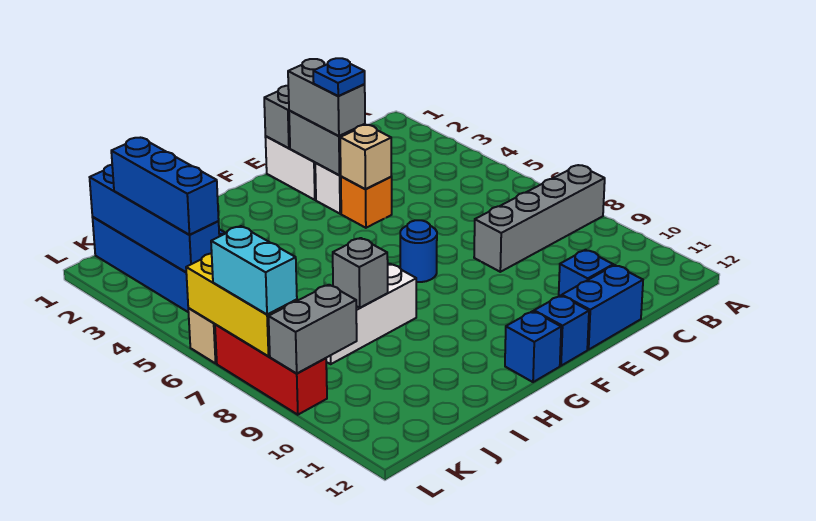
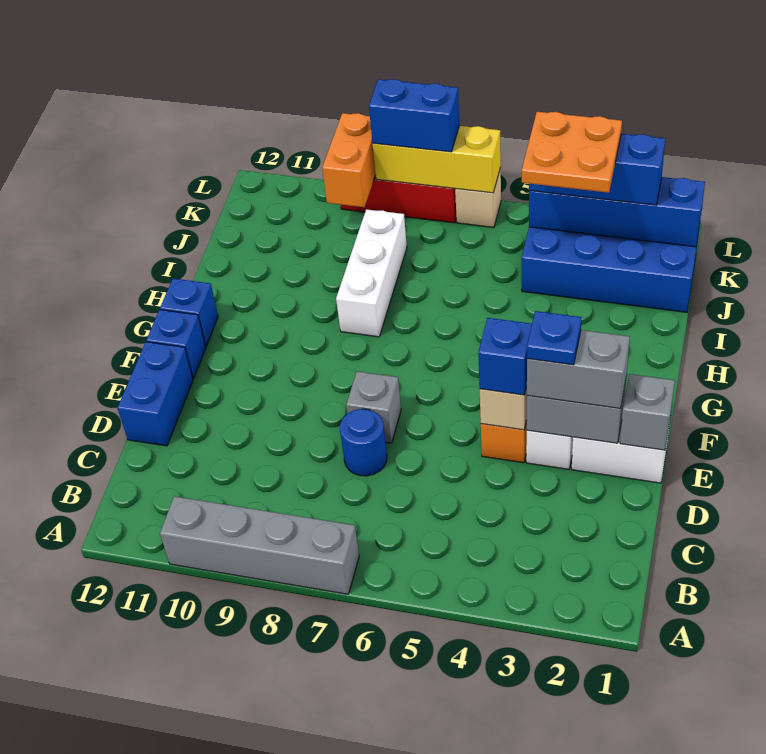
grey 1x4 brick [474,165,605,272] -> grey 1x4 brick turned to [160,496,359,594]
blue 1x1 brick [559,250,613,296] -> blue 1x1 brick moved to [478,318,532,395]
blue 1x1 round brick [400,220,437,282] -> blue 1x1 round brick moved to [340,409,387,476]
grey 1x1 brick [333,238,388,308] -> grey 1x1 brick moved to [346,371,401,443]
none -> orange 2x2 plate [522,112,622,193]
grey 1x2 brick [268,285,357,374] -> orange 1x2 brick [322,113,376,207]
cyan 1x2 brick [211,226,297,314] -> blue 1x2 brick [369,79,460,152]

